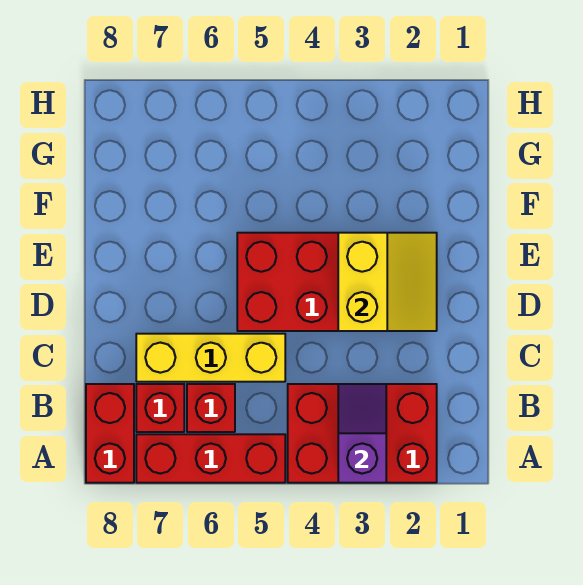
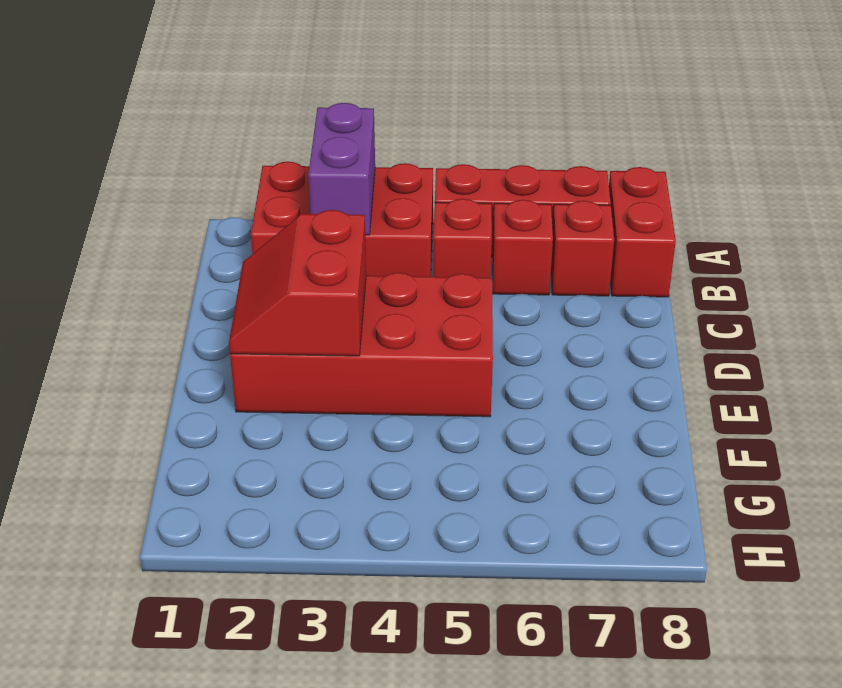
purple 1x2 slope [338,384,386,483] -> purple 1x2 brick [308,103,375,235]
none -> red 1x1 brick [433,199,492,278]
yellow 1x3 brick [136,334,285,382] -> none
yellow 2x2 slope [338,233,437,331] -> red 2x2 slope [229,210,366,356]

